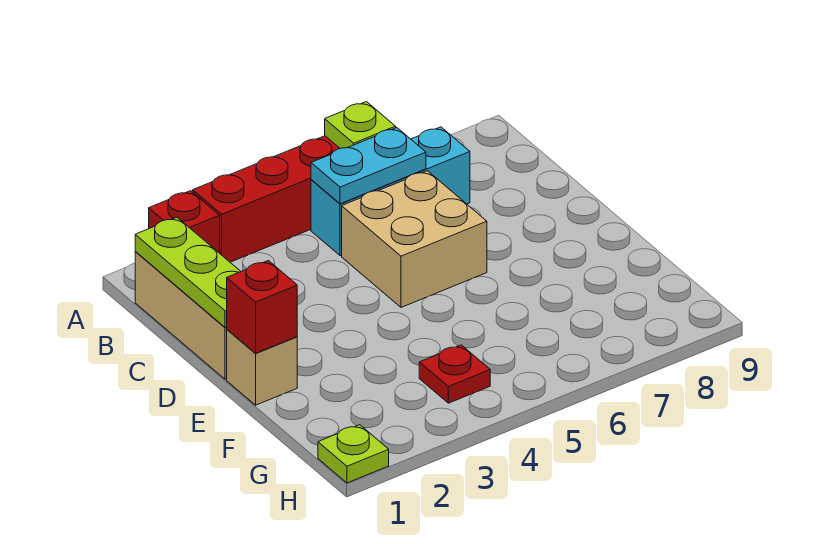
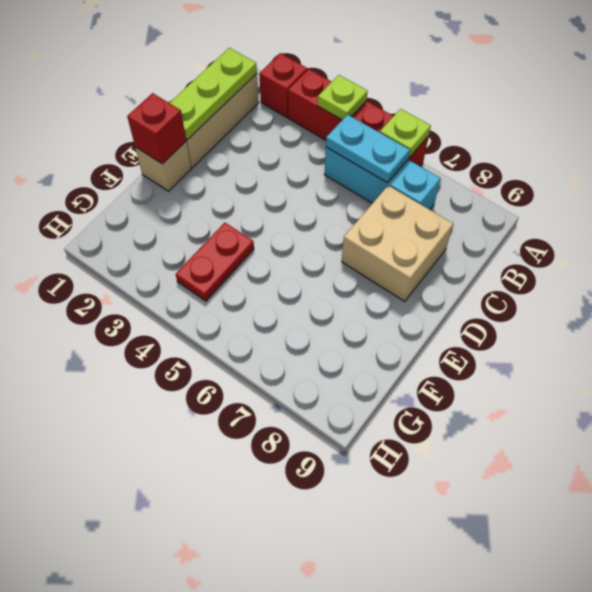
tan 2x2 brick [342,171,487,307] -> tan 2x2 brick moved to [342,186,453,302]
red 1x1 plate [419,345,490,403] -> red 1x2 plate [176,223,254,301]
lime 1x1 plate [318,425,389,483] -> lime 1x1 plate moved to [318,75,368,120]

